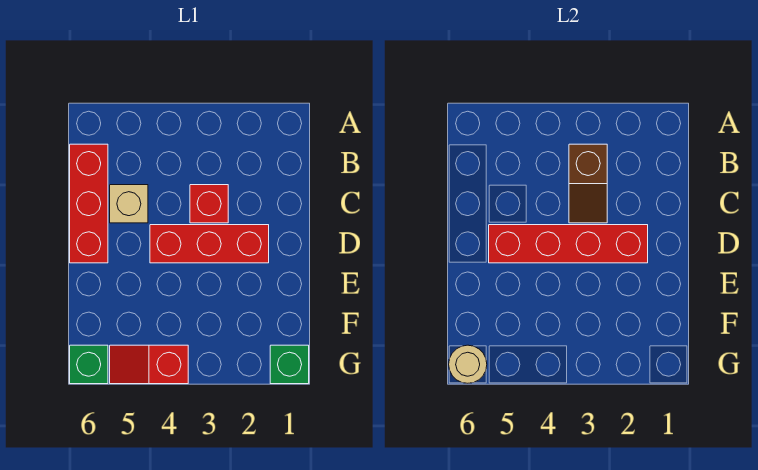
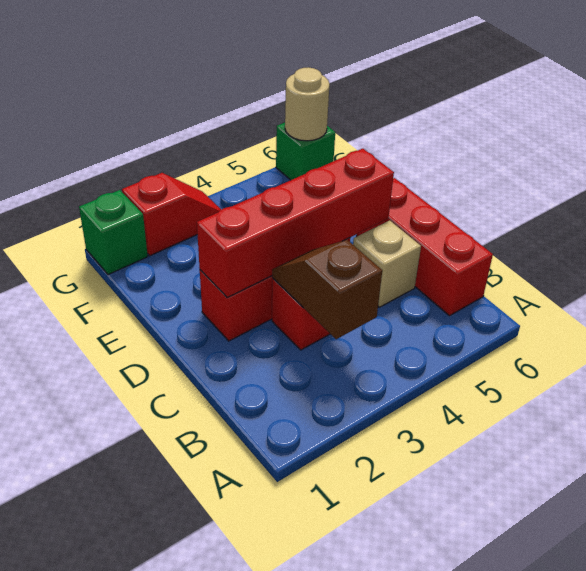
red 1x2 slope [110,345,188,384] -> red 1x2 slope moved to [122,173,221,256]

